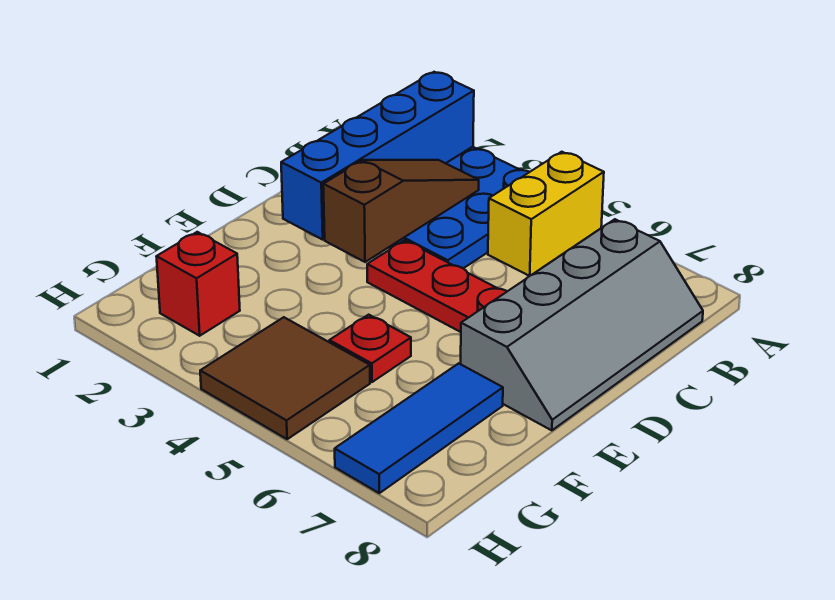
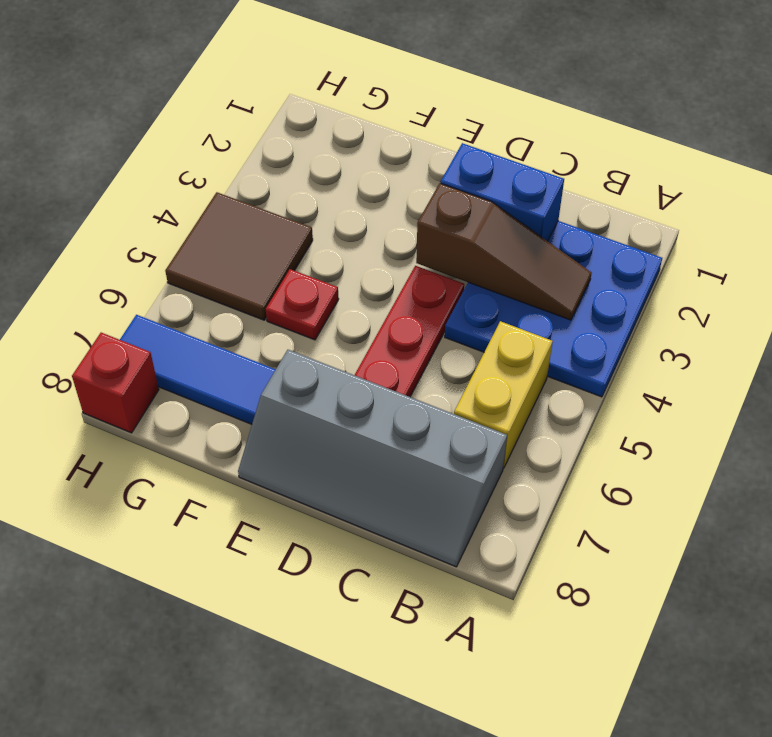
blue 1x4 brick [281,72,474,240] -> blue 1x2 brick [441,143,564,241]
yellow 1x2 brick [488,152,604,276] -> yellow 1x2 brick turned to [454,321,553,468]
red 1x1 brick [156,232,240,336] -> red 1x1 brick moved to [72,333,159,433]

